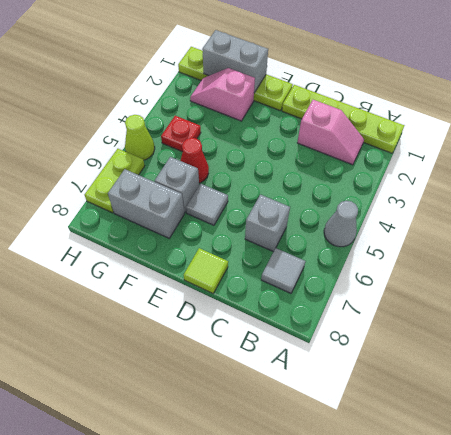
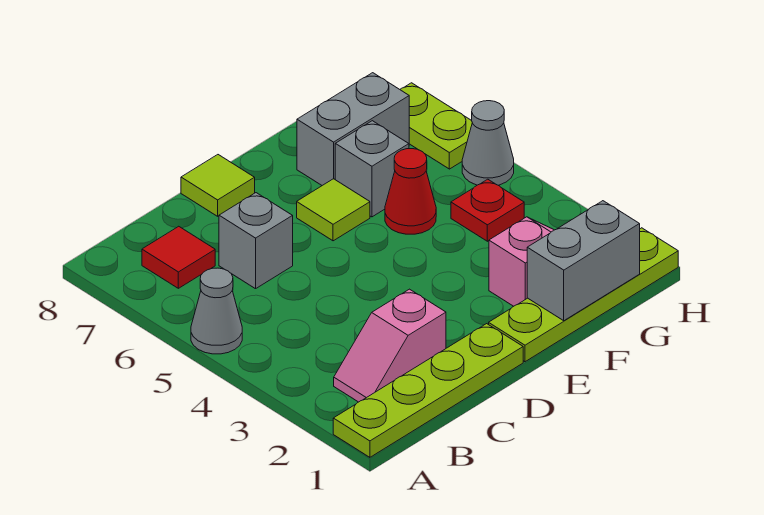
grey 1x1 tile [261,248,305,293] -> red 1x1 tile [142,226,215,288]
grey 1x1 tile [186,184,228,225] -> lime 1x1 tile [297,179,370,241]
lime 1x1 cone [125,115,155,160] -> grey 1x1 cone [462,101,514,185]

